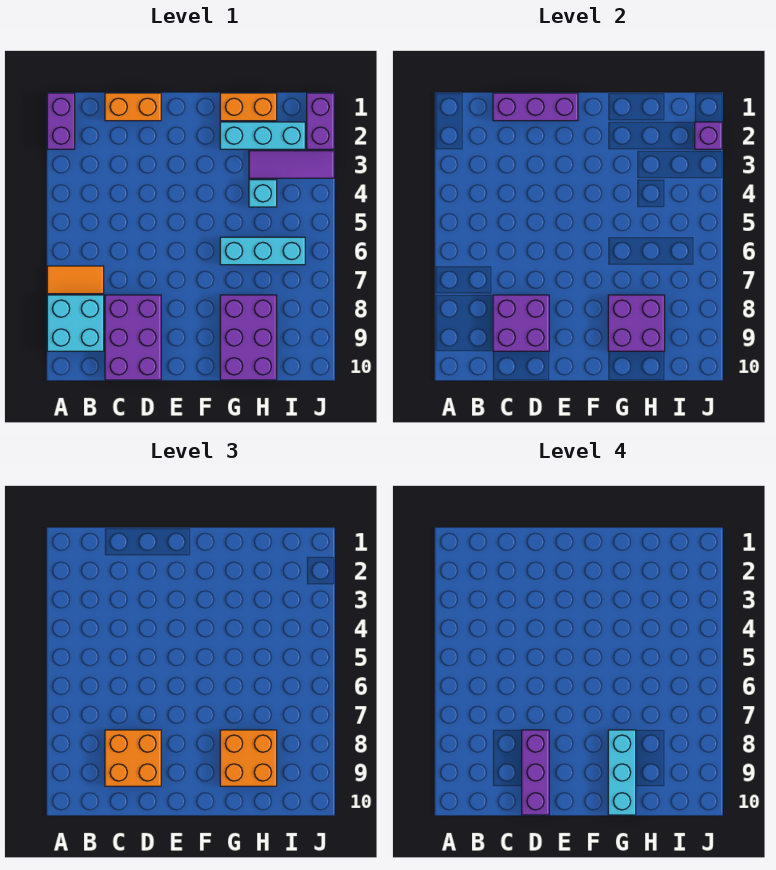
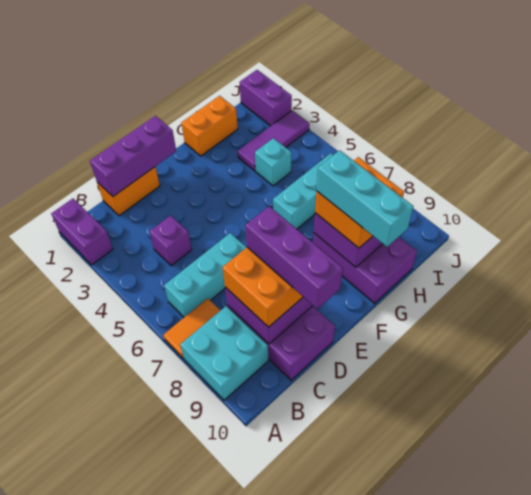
cyan 1x3 brick [220,122,305,149] -> cyan 1x3 brick moved to [164,233,246,317]
purple 1x1 brick [695,122,722,149] -> purple 1x1 brick moved to [149,216,192,266]

